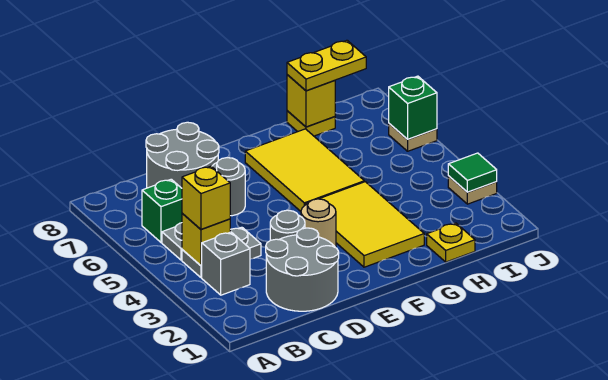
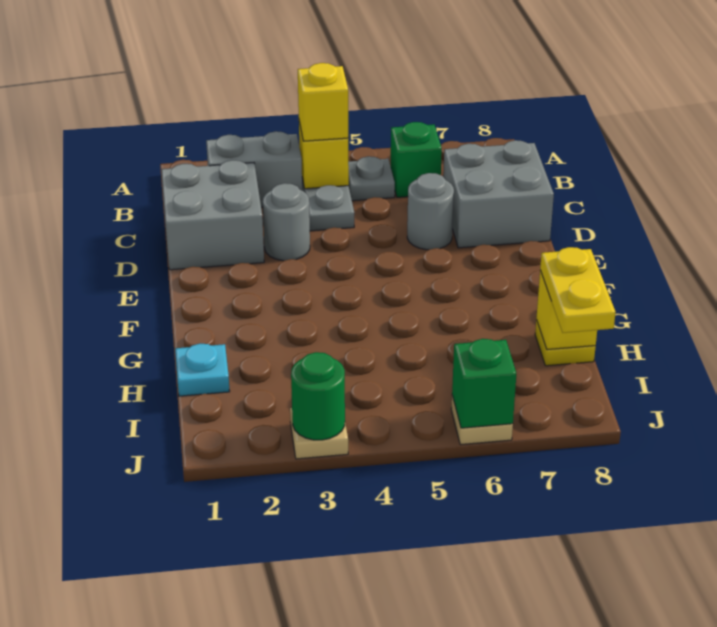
grey 1x1 brick [202,232,250,295] -> grey 1x2 brick [206,131,302,207]
grey 2x2 round brick [266,228,339,311] -> grey 2x2 brick [161,160,264,270]
grey 2x2 round brick [146,122,219,188] -> grey 2x2 brick [443,140,554,248]
tan 1x1 round brick [301,199,336,248] -> none
yellow 2x3 tile [305,182,424,267] -> none
yellow 2x3 tile [245,129,364,211] -> none
yellow 1x1 plate [427,223,475,262] -> cyan 1x1 plate [175,343,230,396]
green 1x1 tile [448,153,497,192] -> green 1x1 round brick [291,352,345,440]

